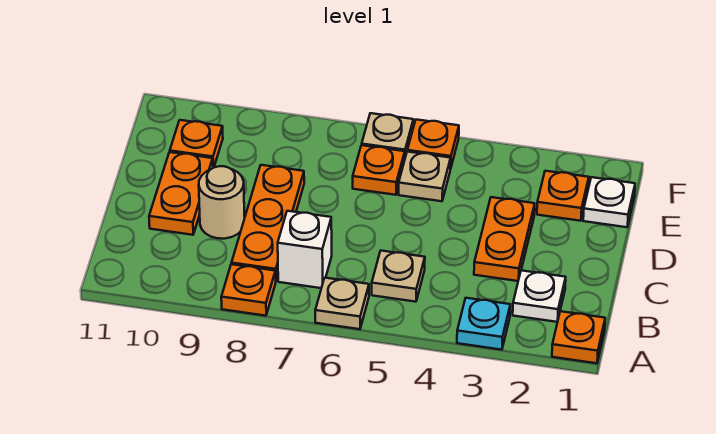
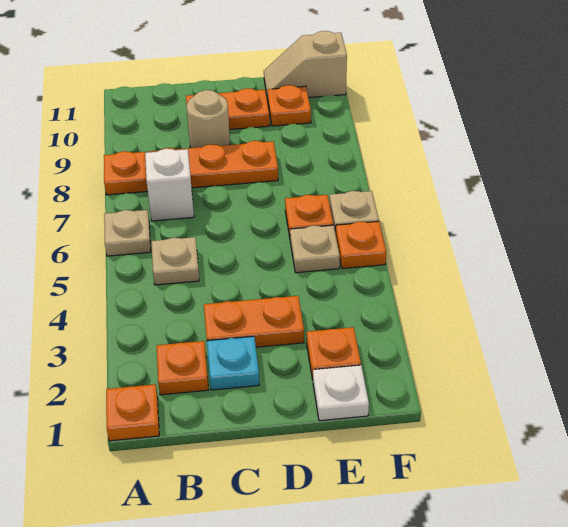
cyan 1x1 plate [457,298,510,350] -> cyan 1x1 plate moved to [207,336,259,390]
white 1x1 plate [513,270,566,322] -> orange 1x1 plate [156,341,209,395]
none -> tan 1x2 slope [264,31,347,100]

